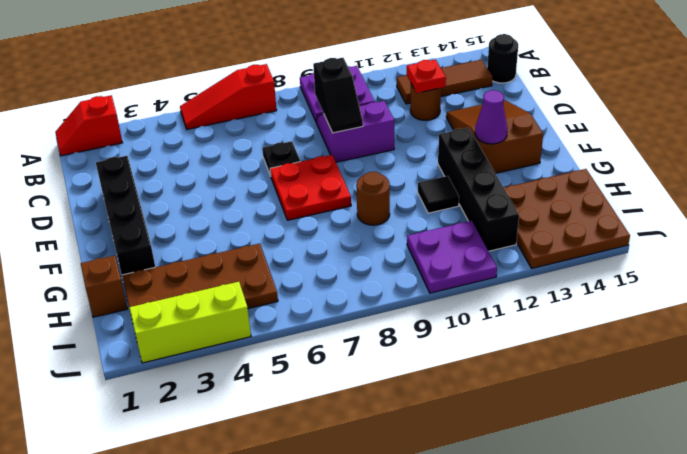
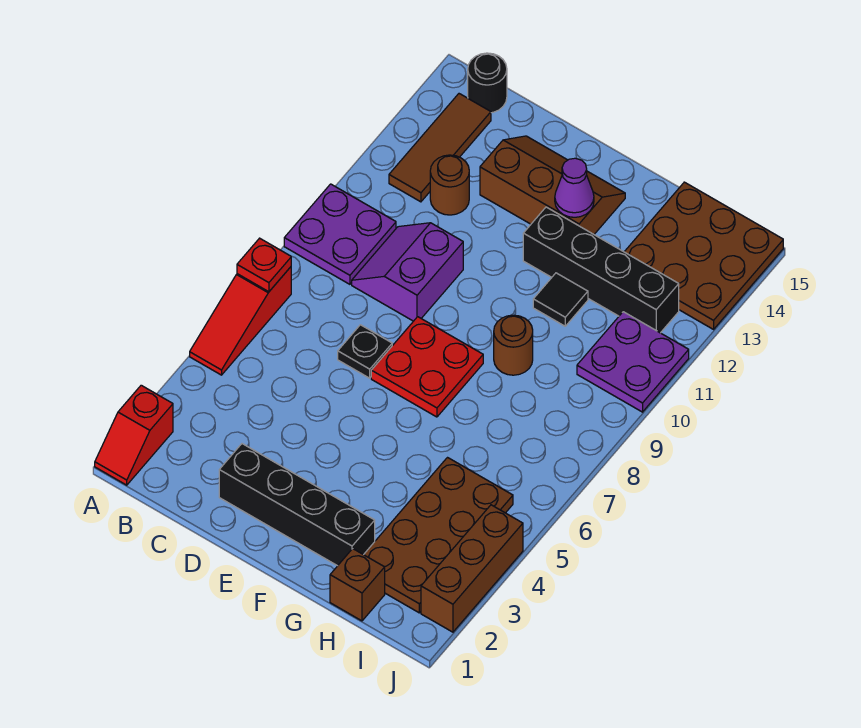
black 1x2 slope [313,58,363,133] -> none
red 1x1 plate [407,60,446,93] -> red 1x1 plate moved to [237,238,291,292]
brown 2x3 slope [446,100,543,173] -> brown 2x3 slope turned to [480,136,625,234]
lime 1x3 brick [129,282,251,363] -> brown 1x3 brick [421,505,523,632]

